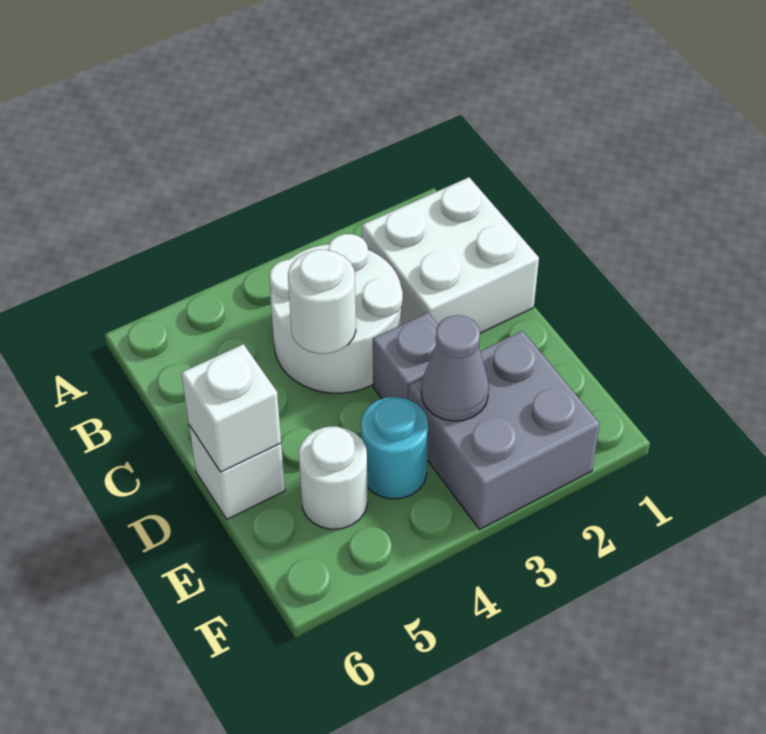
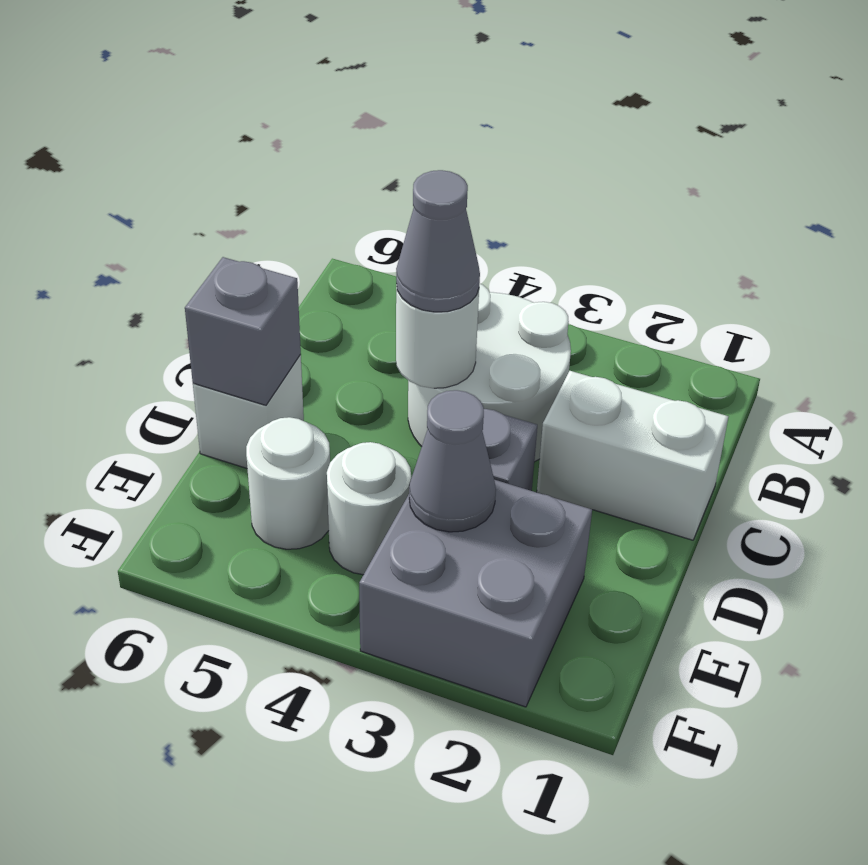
white 2x2 brick [362,177,539,333] -> white 1x2 brick [537,371,729,540]
none -> grey 1x1 cone [396,170,480,312]
white 1x1 brick [181,344,281,472] -> grey 1x1 brick [185,257,301,405]
cyan 1x1 round brick [361,397,428,499] -> white 1x1 round brick [327,442,411,575]

